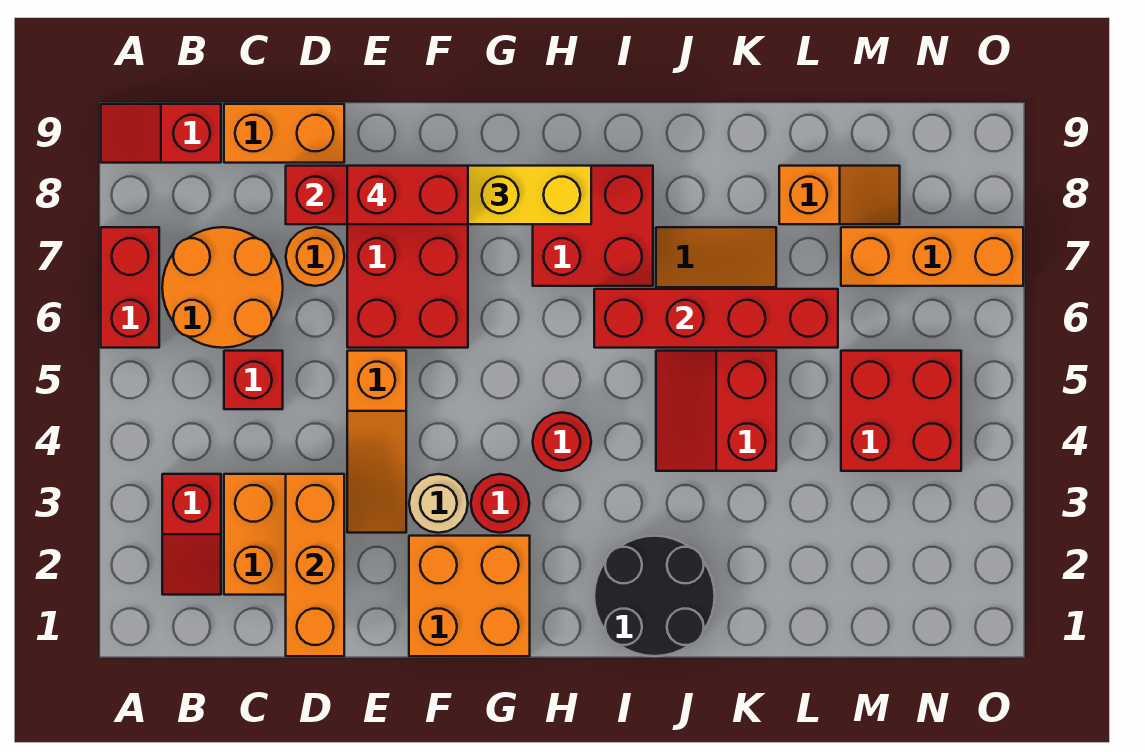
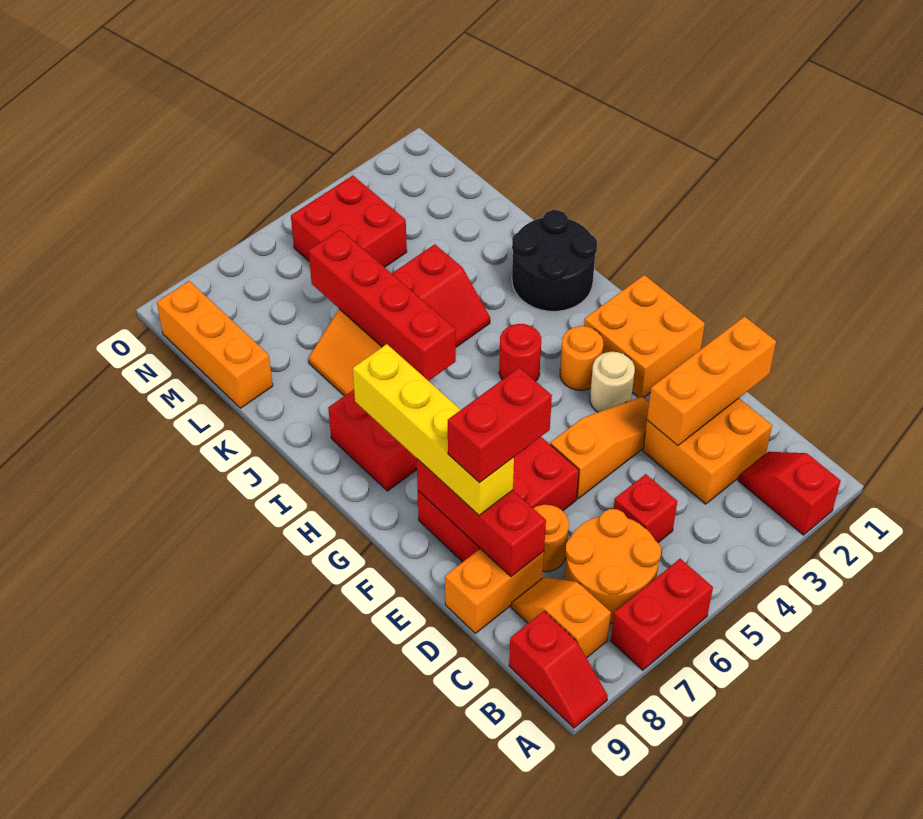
red 1x2 slope [162,474,221,595] -> red 1x2 slope turned to [738,452,841,535]
orange 1x2 brick [224,104,344,163] -> orange 1x2 brick turned to [445,548,544,633]
red 1x2 brick [347,166,468,224] -> red 1x2 brick turned to [448,367,552,483]
red 1x1 round brick [471,474,530,533] -> orange 1x1 round brick [560,326,603,390]
orange 1x2 slope [779,166,900,224] -> orange 1x2 slope moved to [511,577,611,658]
orange 1x3 brick [841,227,1023,286] -> orange 1x3 brick moved to [157,281,273,408]

